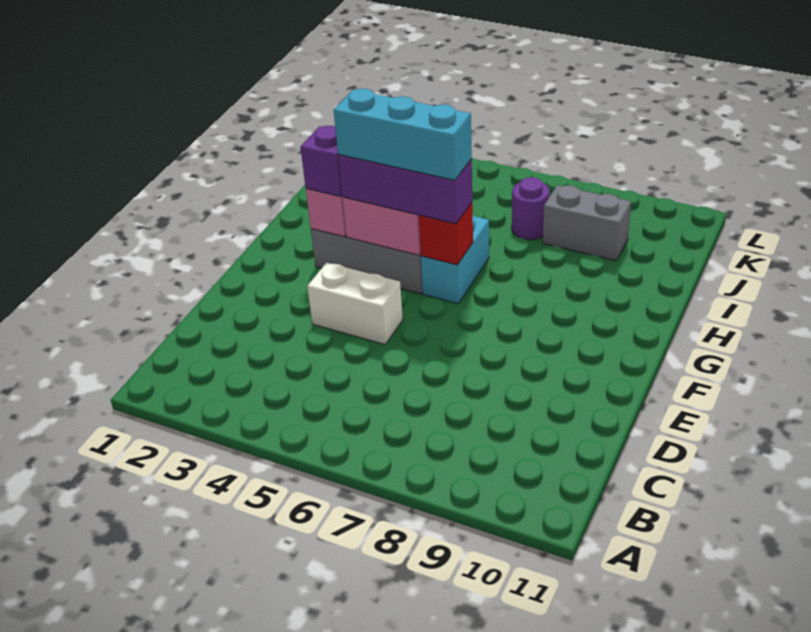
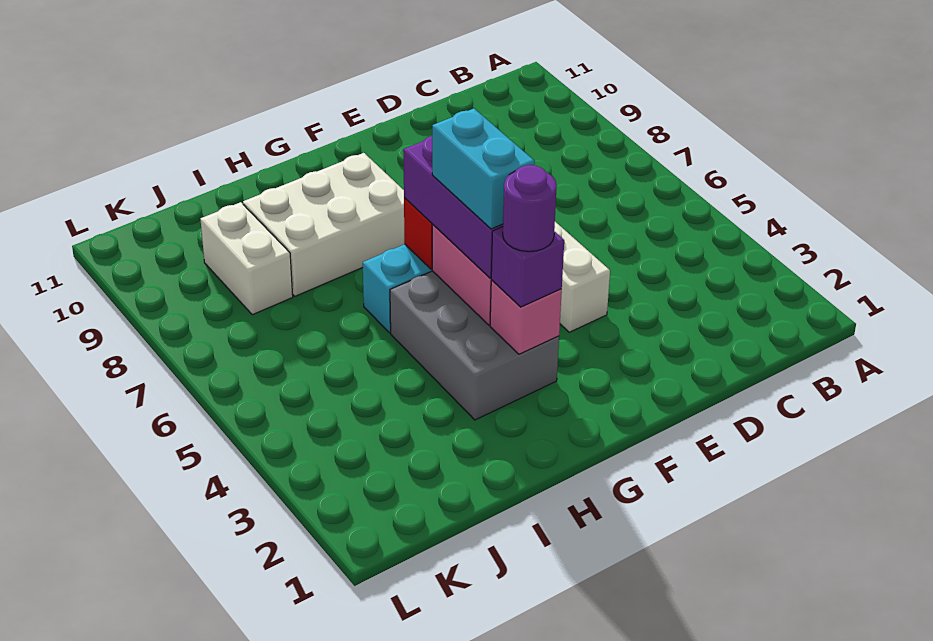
cyan 1x3 brick [334,88,472,180] -> cyan 1x2 brick [432,109,535,229]
none -> white 2x3 brick [243,153,404,296]
purple 1x1 round brick [512,177,550,240] -> purple 1x1 round brick moved to [503,165,557,252]
grey 1x2 brick [543,185,631,261] -> white 1x2 brick [200,202,293,315]

